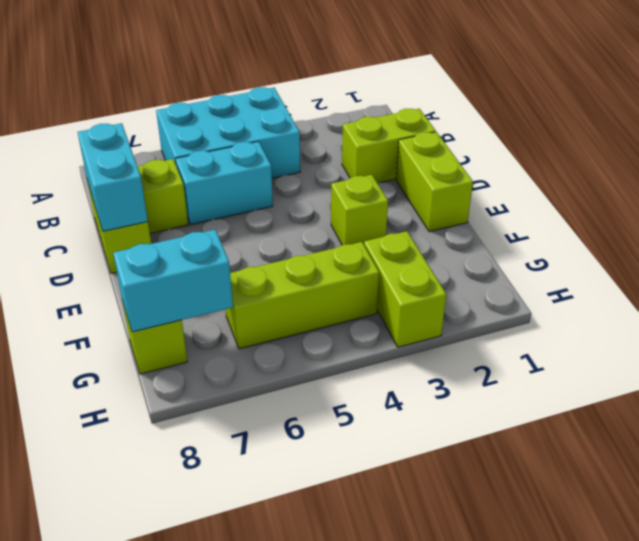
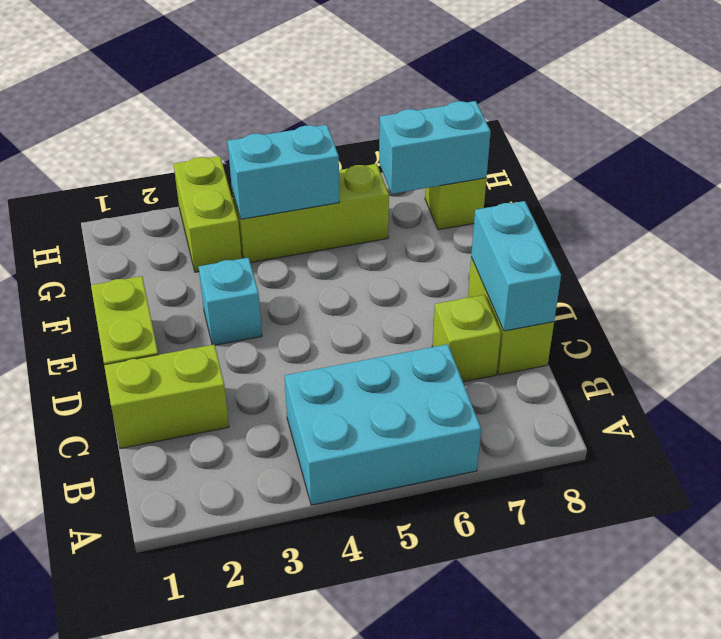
cyan 1x2 brick [176,141,273,224] -> cyan 1x2 brick moved to [228,125,339,219]
lime 1x1 brick [331,175,388,245] -> cyan 1x1 brick [199,258,262,345]

